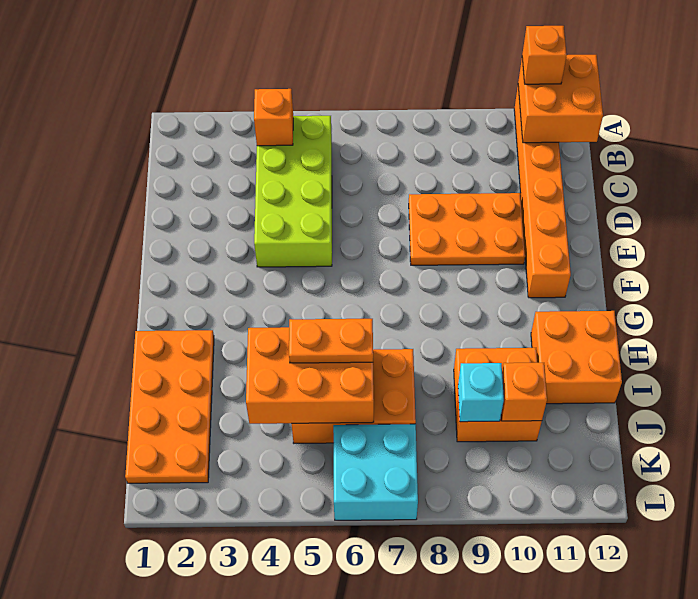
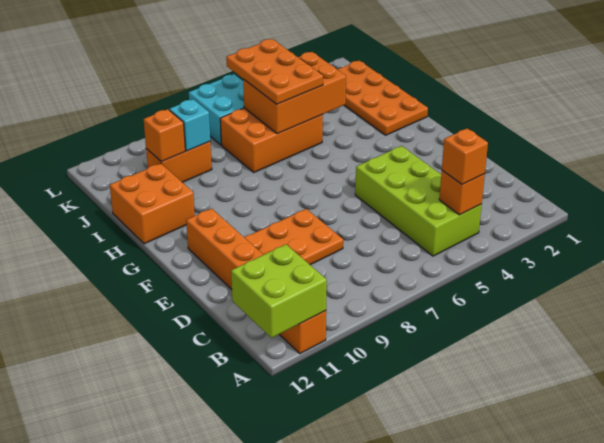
orange 2x2 brick [518,55,603,143] -> lime 2x2 brick [231,244,327,338]
orange 1x1 brick [522,26,567,84] -> orange 1x1 brick moved to [442,128,488,185]
orange 1x2 plate [289,319,373,363] -> orange 2x3 plate [226,39,323,104]
orange 2x2 brick [454,348,542,442] -> orange 1x2 brick [146,142,212,182]

